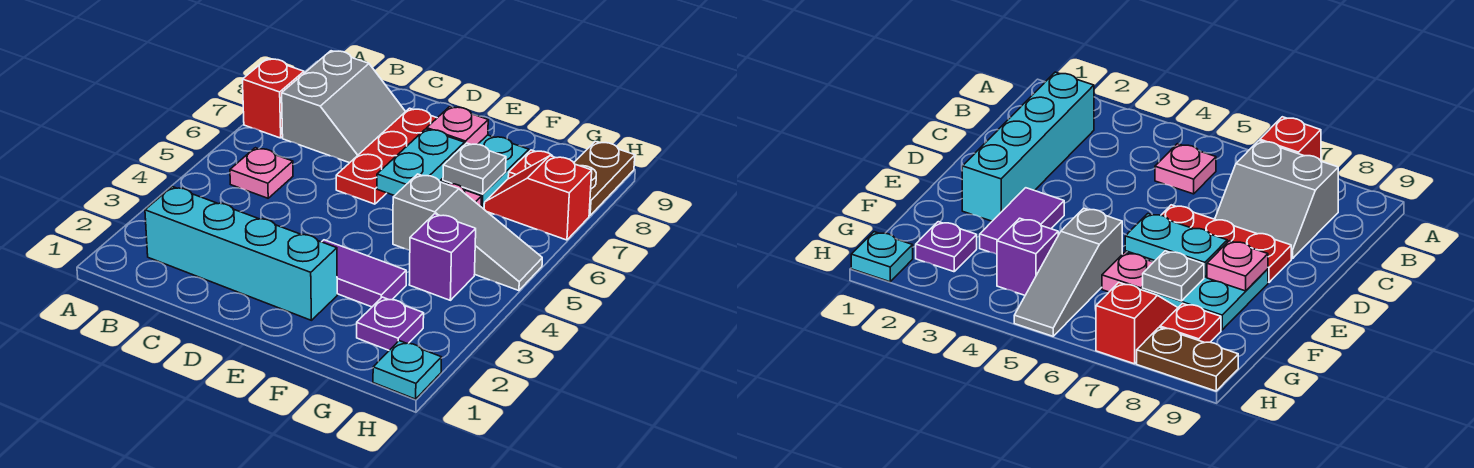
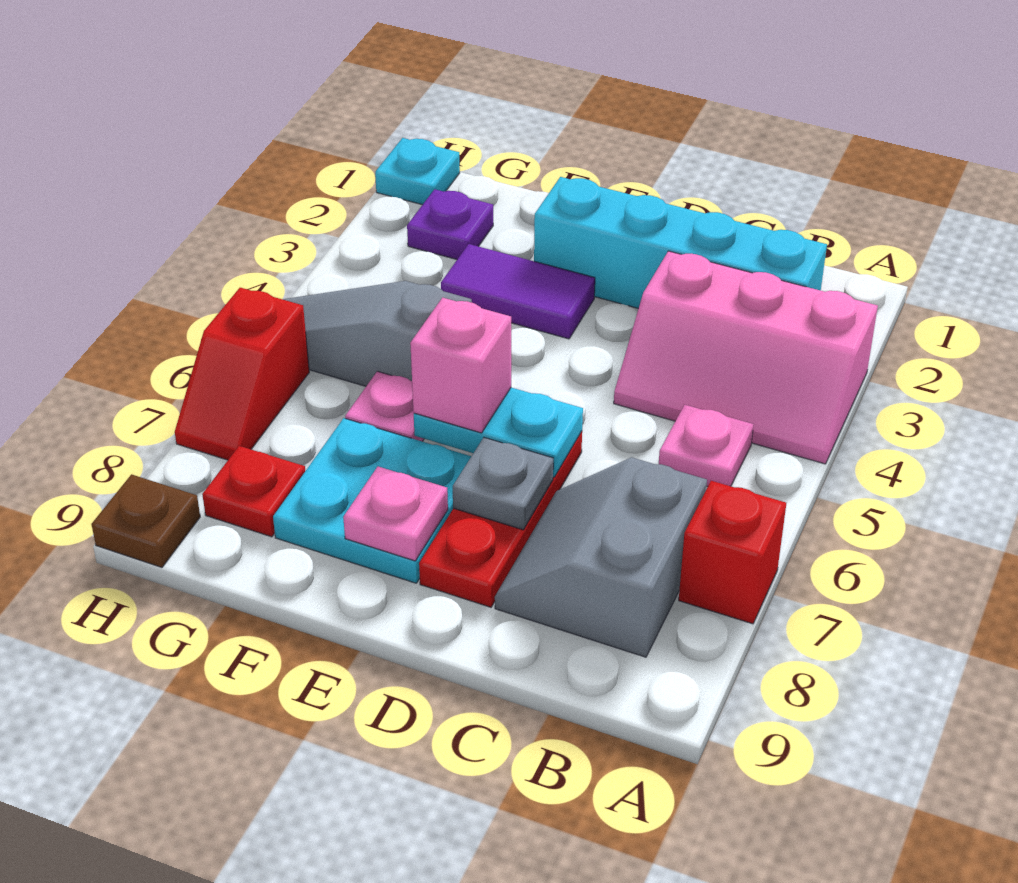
none -> pink 2x3 slope [614,251,878,464]
cyan 1x2 plate [377,129,465,196] -> cyan 1x2 plate turned to [414,388,583,477]
none -> pink 1x1 brick [410,298,511,433]
grey 1x1 plate [443,143,506,194] -> grey 1x1 plate moved to [453,438,553,530]
purple 1x1 brick [409,214,476,300] -> none
red 1x2 slope [484,156,592,240] -> red 1x2 slope turned to [175,288,309,460]
brown 1x2 plate [574,141,635,216] -> brown 1x1 plate [91,474,200,567]

